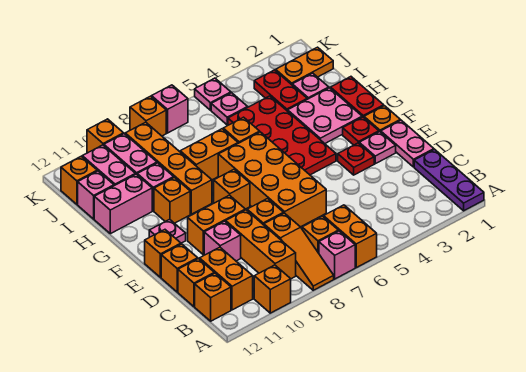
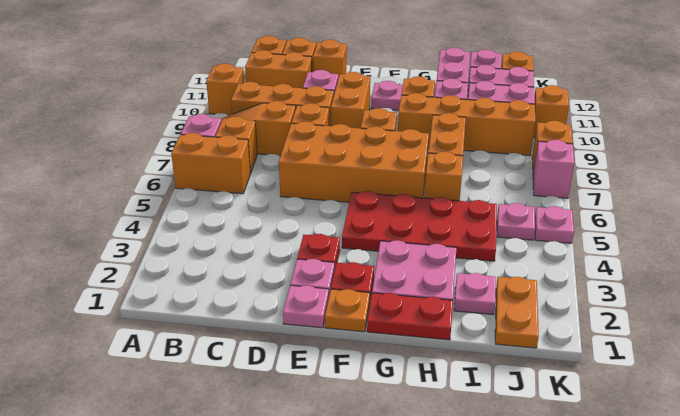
purple 1x3 plate [414,149,484,211] -> none
pink 1x2 plate [381,120,434,167] -> pink 1x1 plate [283,285,329,328]
orange 1x1 brick [145,230,181,278] -> none
red 1x2 plate [254,70,307,111] -> none

